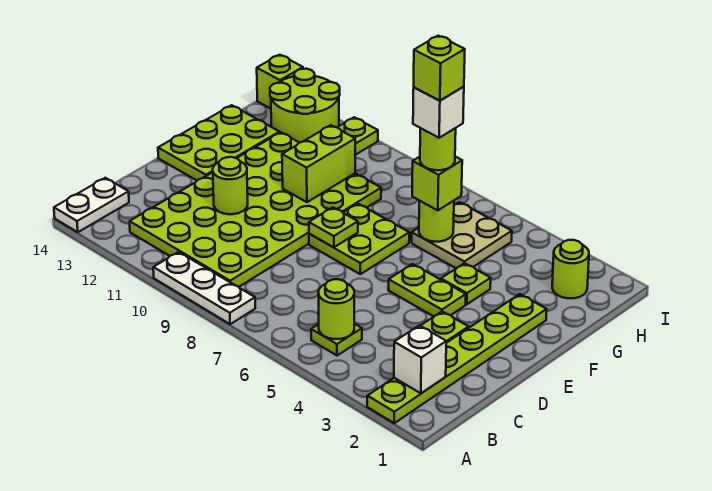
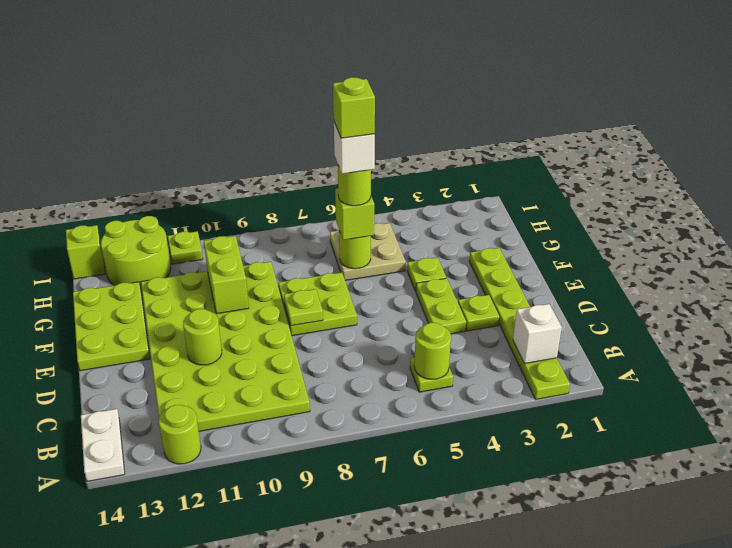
white 1x3 plate [153,252,255,324] -> none
lime 1x2 plate [389,264,466,316] -> lime 1x2 plate turned to [416,278,466,334]
lime 1x1 round brick [552,240,589,298] -> lime 1x1 round brick moved to [159,405,201,464]

